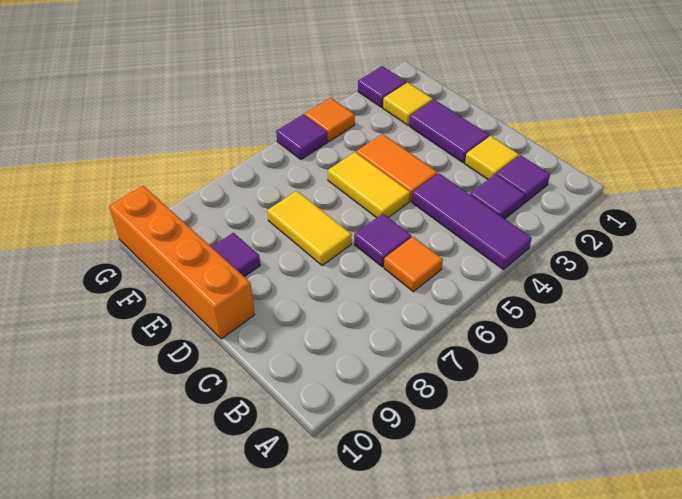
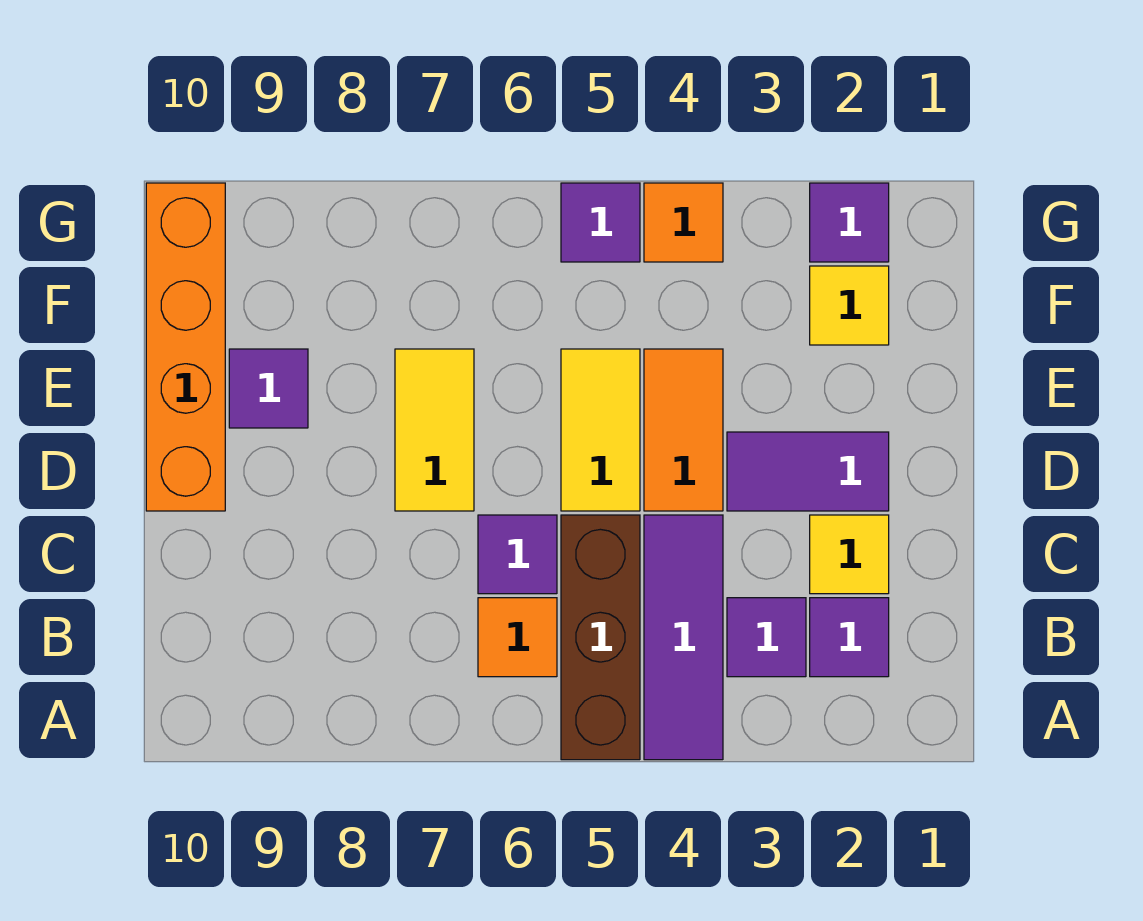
none -> brown 1x3 brick [561,515,640,760]
purple 1x2 tile [409,100,489,163] -> purple 1x2 tile turned to [727,432,889,511]

